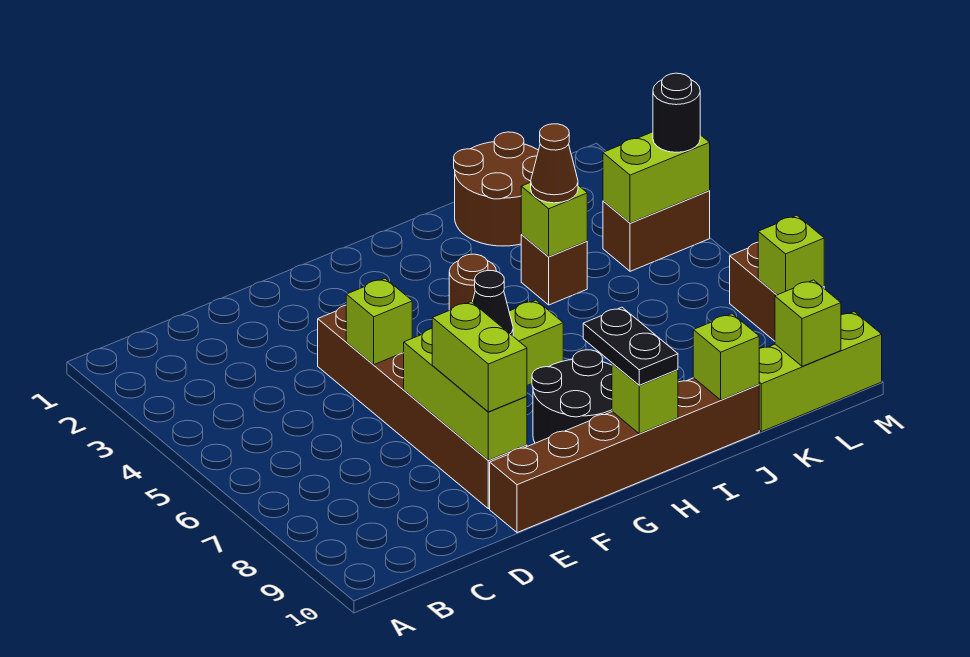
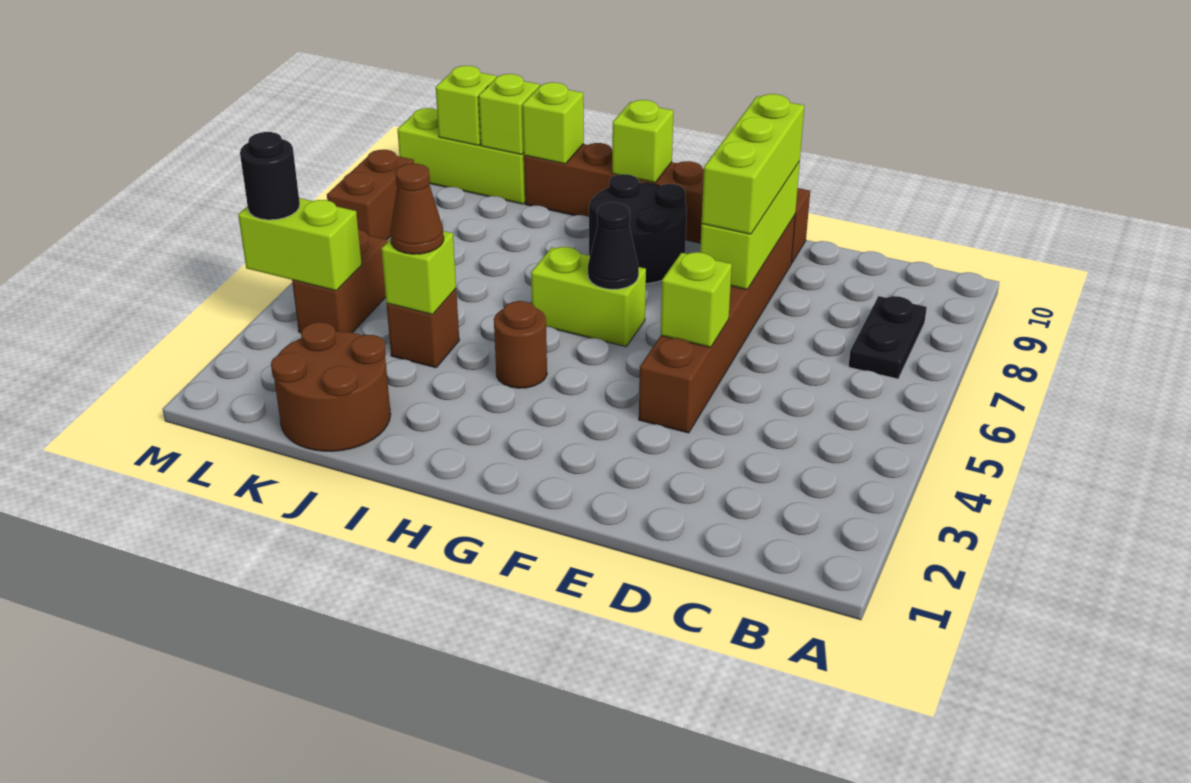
lime 1x2 brick [432,302,527,412] -> lime 1x3 brick [702,94,804,234]
black 1x2 plate [583,307,678,385] -> black 1x2 plate moved to [848,296,927,379]
brown 1x2 brick [603,191,710,271] -> brown 1x2 brick turned to [292,230,387,333]
lime 1x1 brick [758,215,824,295] -> lime 1x1 brick moved to [479,74,540,155]

